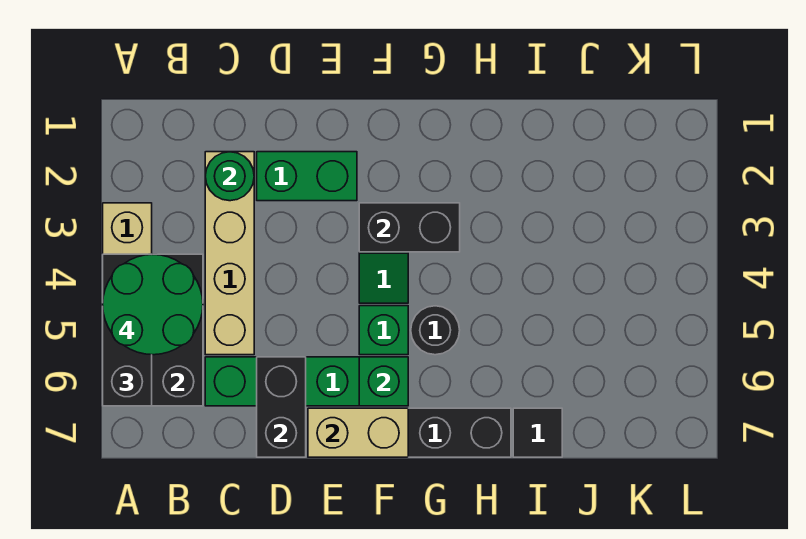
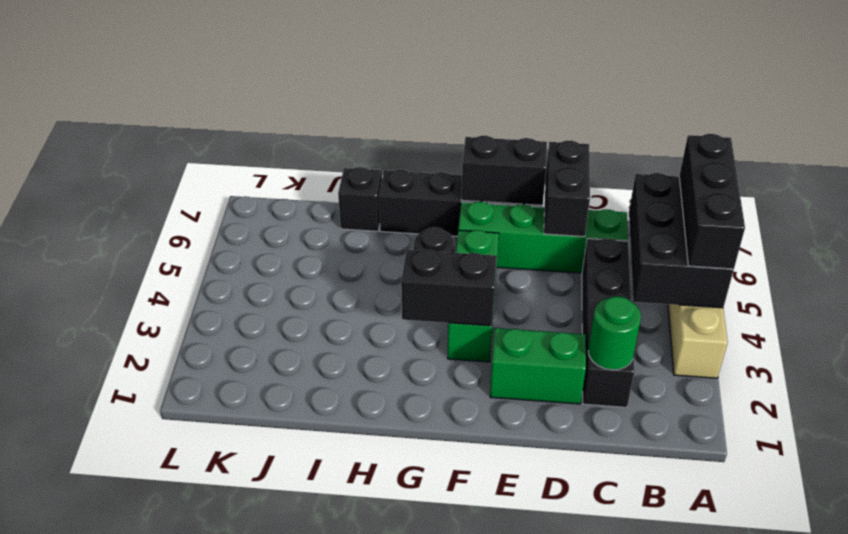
green 2x2 round brick [103,254,203,355] -> none
tan 1x4 brick [205,152,254,355] -> black 1x4 brick [582,238,634,407]
tan 1x2 brick [308,408,408,457] -> black 1x2 brick [461,136,547,205]
green 1x1 brick [359,357,408,406] -> none
black 1x1 tile [513,408,562,457] -> black 1x1 brick [338,167,382,231]

